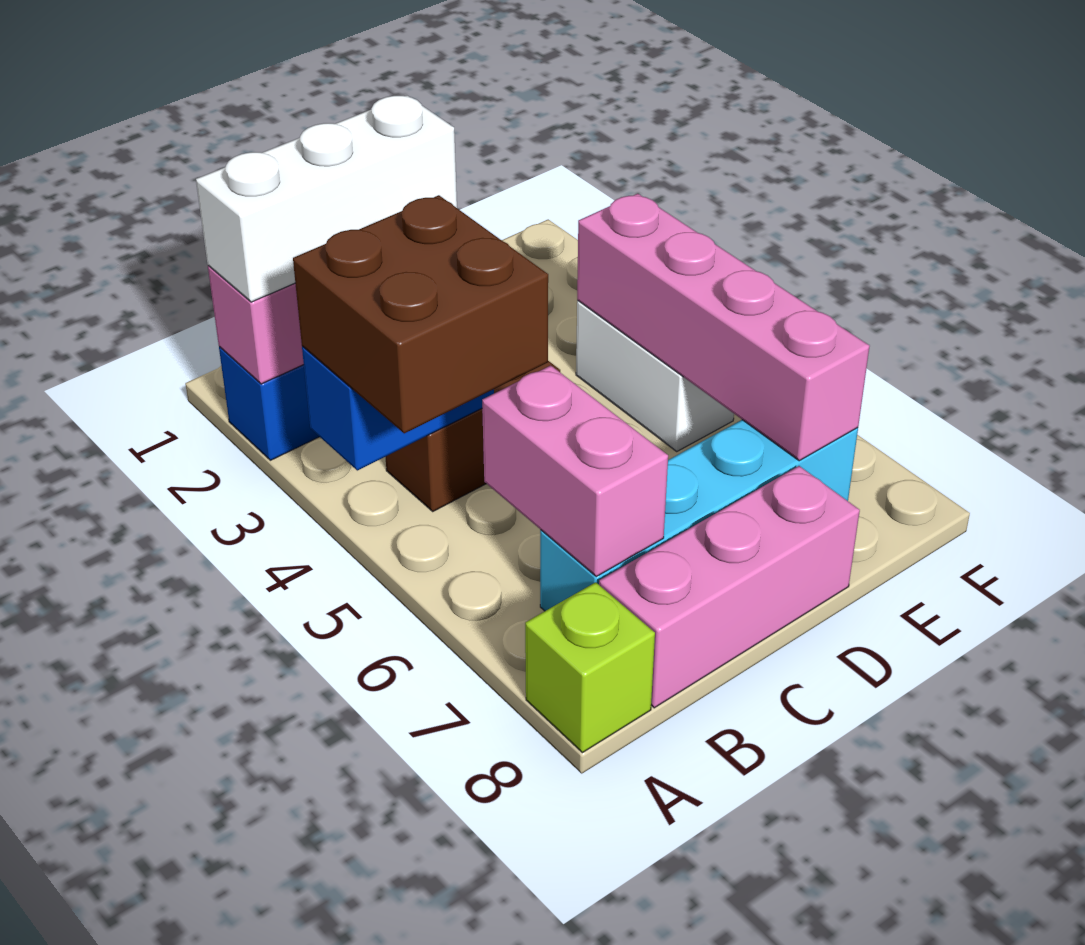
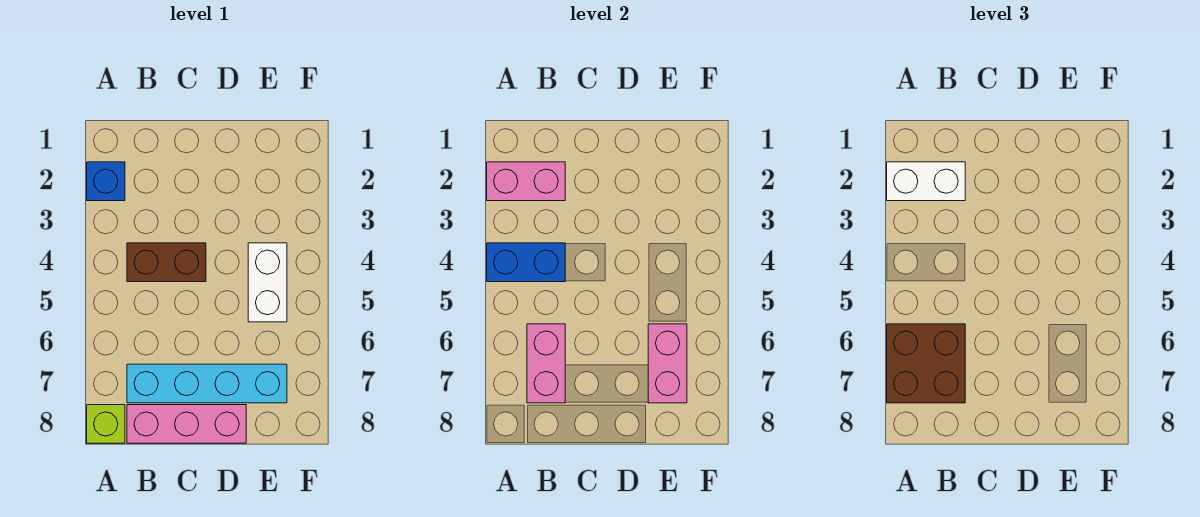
white 1x3 brick [196,95,457,302] -> white 1x2 brick [887,162,965,201]
brown 2x2 brick [293,195,548,433] -> brown 2x2 brick moved to [887,324,965,403]
pink 1x4 brick [577,194,870,461] -> pink 1x2 brick [648,324,687,403]

